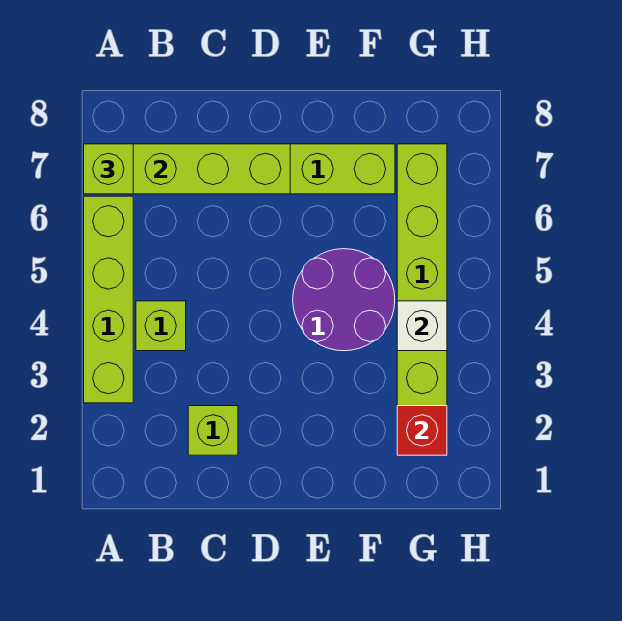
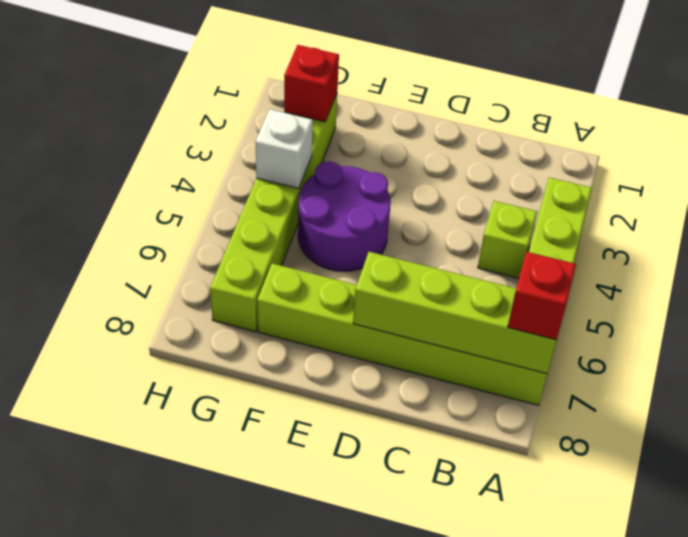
lime 1x1 brick [84,144,133,194] -> red 1x1 brick [508,252,576,340]
lime 1x1 brick [188,406,238,455] -> none

